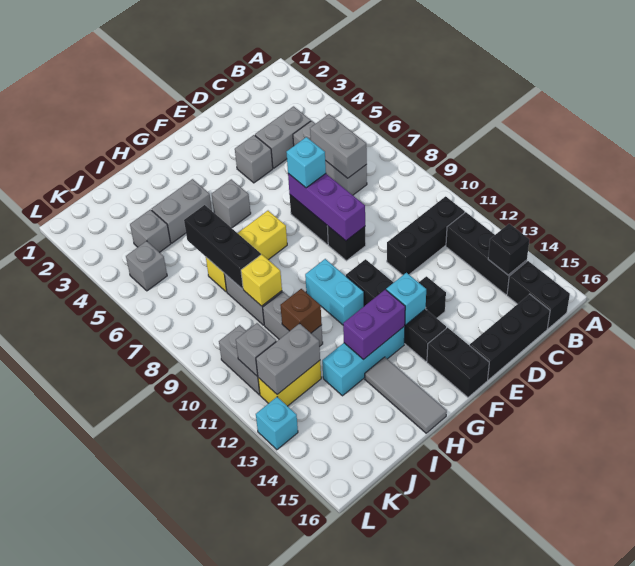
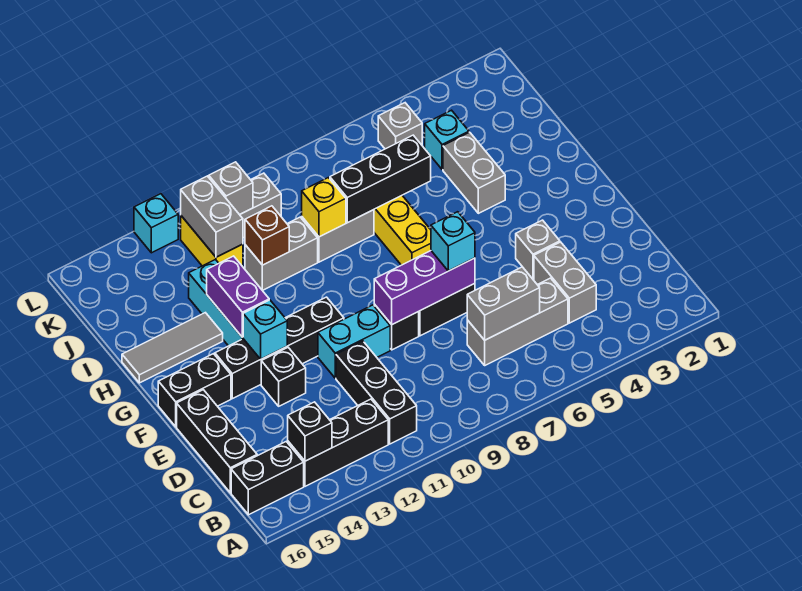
grey 1x1 brick [212,179,251,228] -> none
cyan 1x2 brick [305,259,364,325] -> cyan 1x2 brick moved to [318,305,390,378]
grey 1x1 brick [130,210,171,252] -> cyan 1x1 brick [425,110,469,169]

